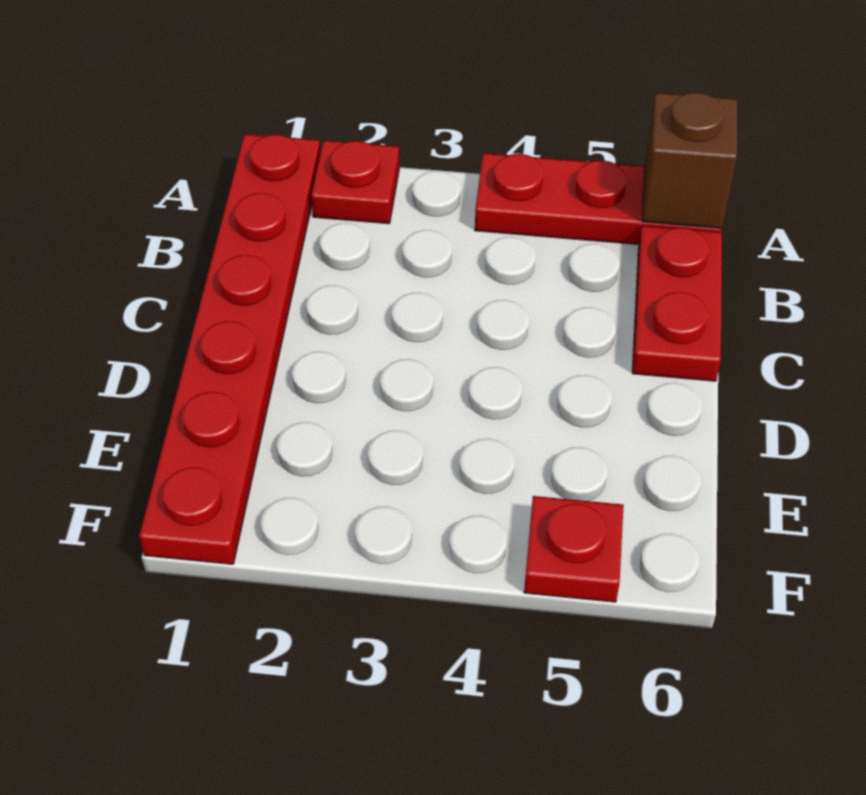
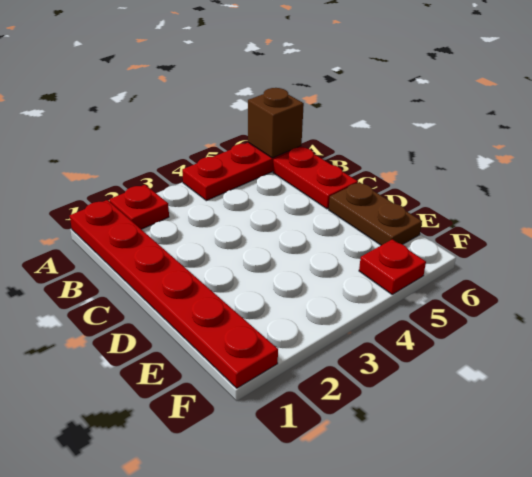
none -> brown 1x2 plate [329,182,422,245]

